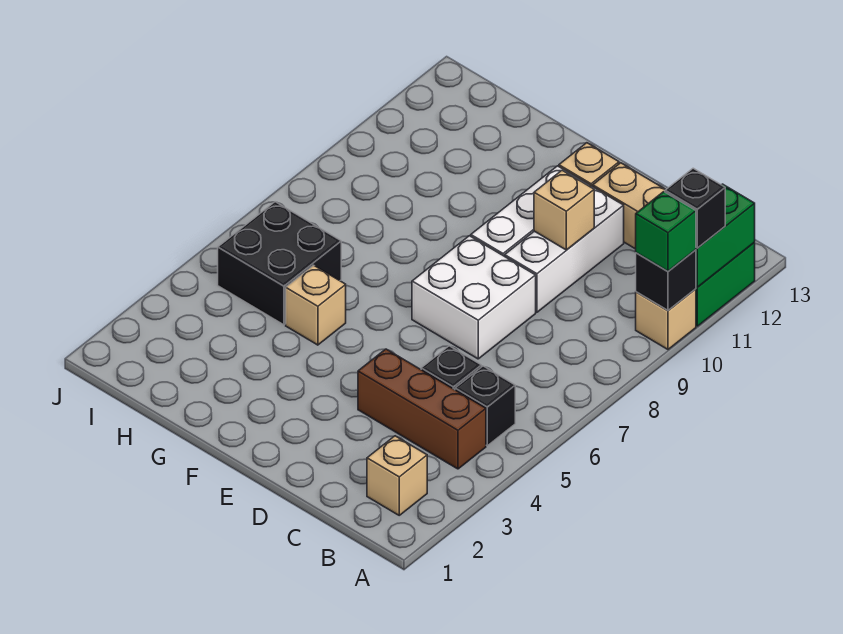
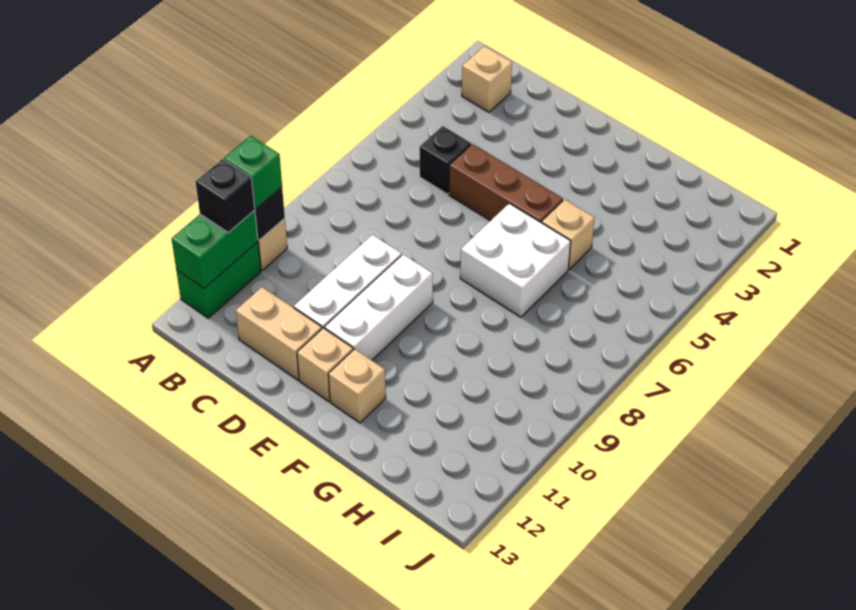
brown 1x3 brick [358,349,486,469] -> brown 1x3 brick moved to [449,144,563,223]
black 1x1 brick [455,366,515,446] -> none
white 2x2 brick [412,236,536,359] -> white 2x2 brick moved to [460,203,571,317]
tan 1x1 brick [534,170,594,250] -> tan 1x1 brick moved to [328,349,386,423]
black 2x2 brick [218,202,341,325] -> none

